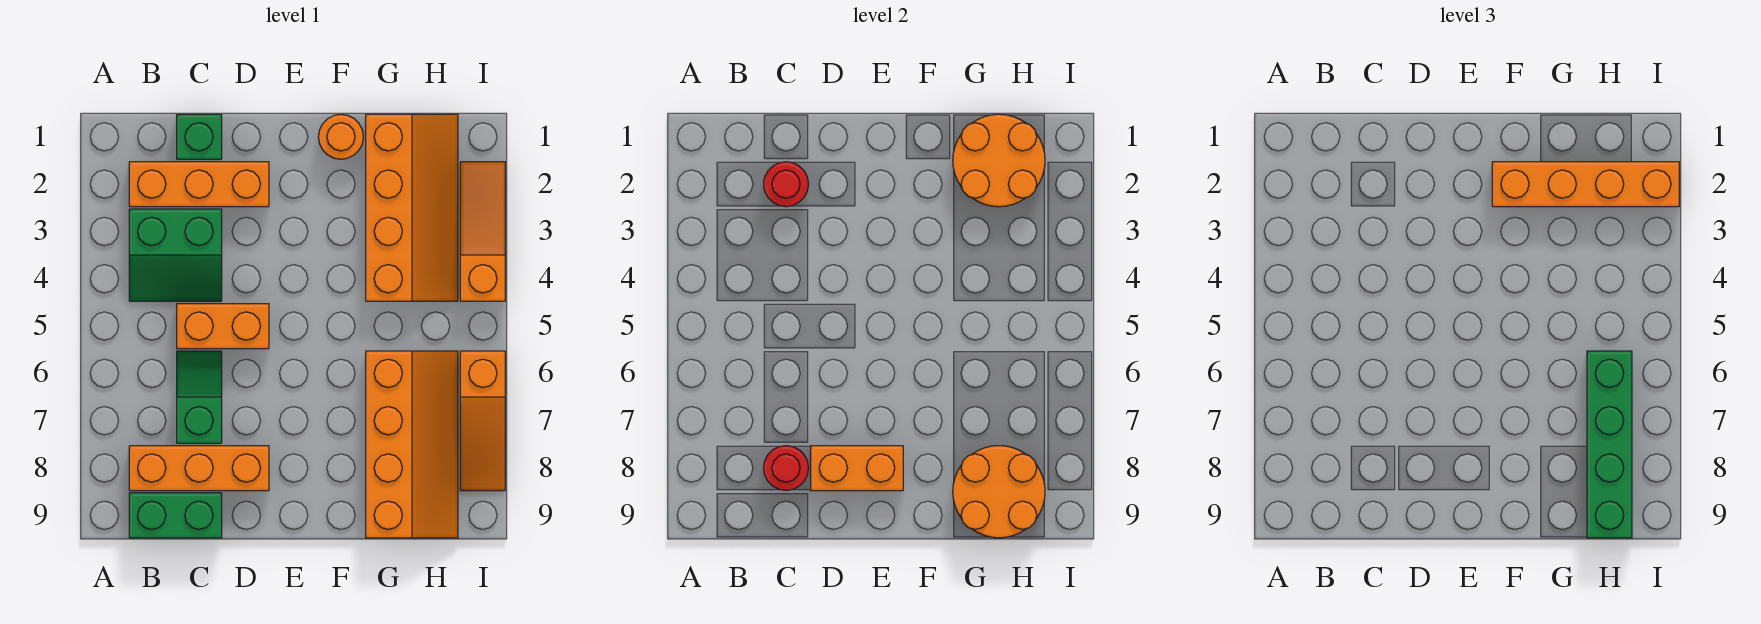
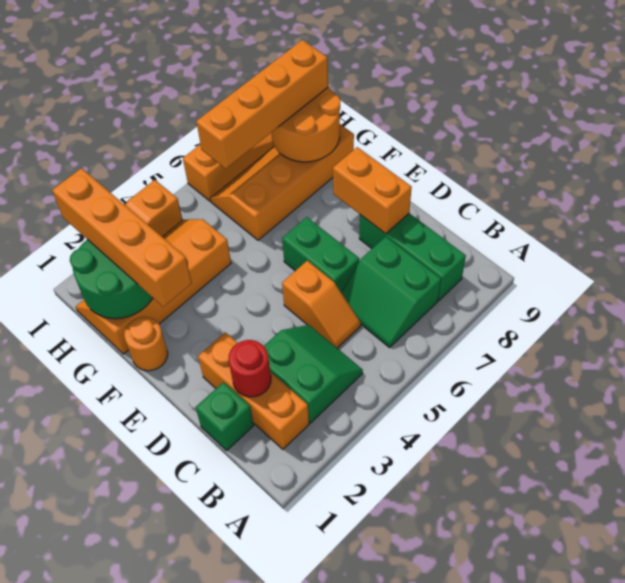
orange 1x3 brick [129,446,269,491] -> green 1x3 brick [359,213,466,300]
green 1x2 brick [129,493,222,538] -> green 1x2 brick moved to [282,217,359,292]
orange 1x2 brick [177,304,269,349] -> orange 1x2 slope [282,261,361,348]
green 1x2 slope [177,351,222,443] -> green 2x2 slope [341,237,441,347]
red 1x1 round brick [764,446,808,490] -> none
orange 2x2 round brick [953,114,1045,207] -> green 2x2 round brick [70,239,153,319]
green 1x4 brick [1587,351,1632,538] -> orange 1x4 brick [196,40,328,169]

